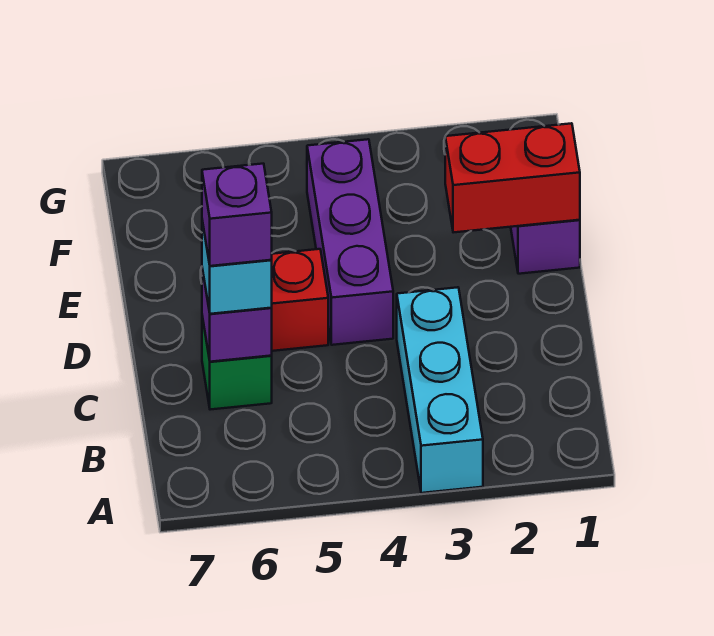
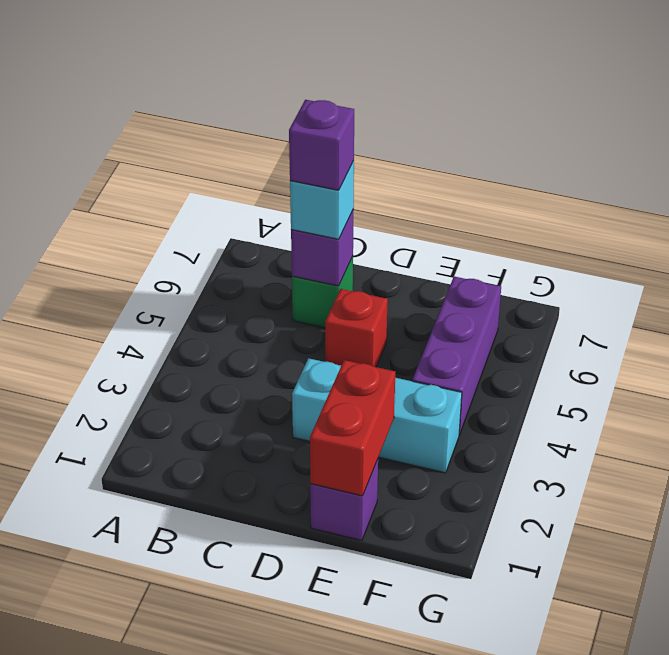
cyan 1x3 brick [397,287,483,493] -> cyan 1x3 brick moved to [292,358,462,473]
purple 1x3 brick [307,139,393,345] -> purple 1x3 brick turned to [412,276,501,435]

